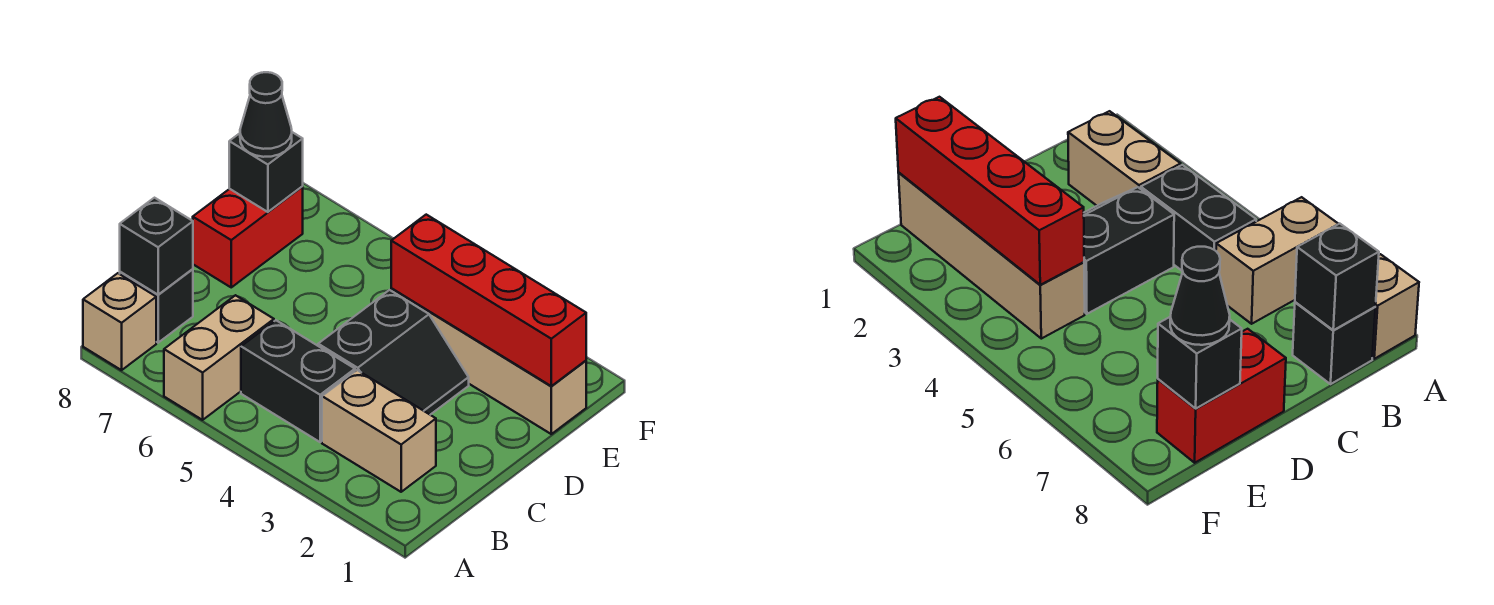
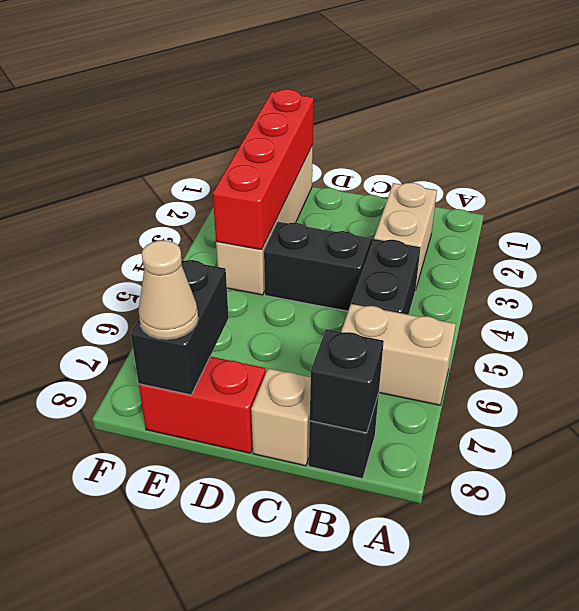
tan 1x1 brick [83,273,156,370] -> tan 1x1 brick moved to [251,368,311,466]
black 1x1 brick [229,132,303,212] -> black 1x2 brick [131,260,229,395]
black 1x1 cone [240,72,292,157] -> tan 1x1 cone [138,240,198,339]

